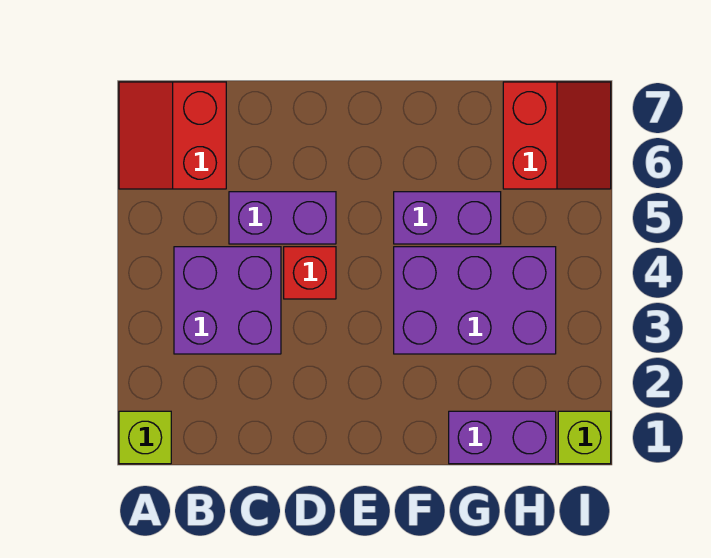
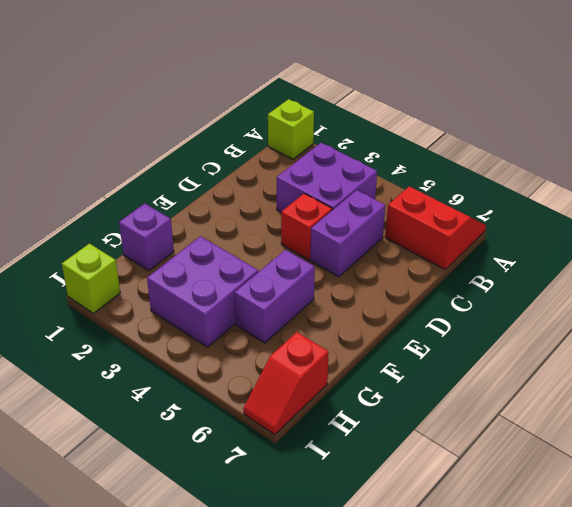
purple 2x3 brick [394,247,556,354] -> purple 2x2 brick [147,236,258,347]
purple 1x2 brick [449,411,556,464] -> purple 1x1 brick [119,203,174,271]
red 2x2 slope [503,82,611,189] -> red 1x2 slope [243,332,329,435]

